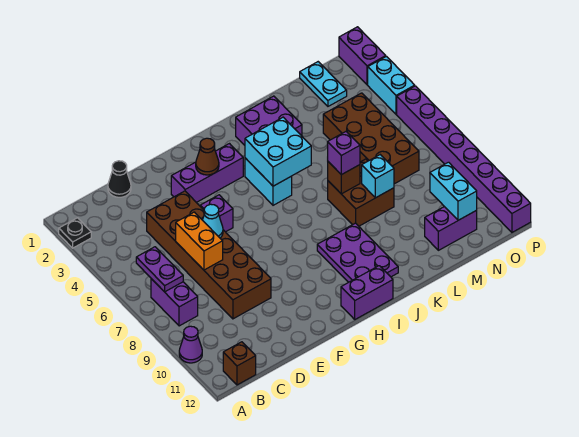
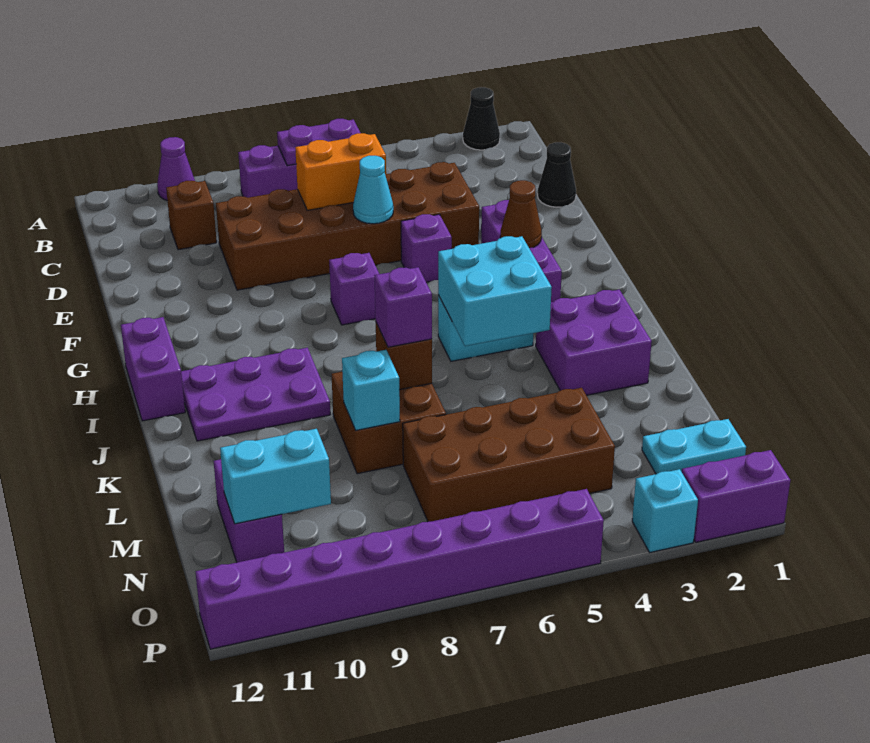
black 1x1 plate [59,218,91,248] -> black 1x1 cone [463,87,500,150]
brown 1x1 brick [223,342,256,385] -> brown 1x1 brick moved to [166,181,217,250]
none -> purple 1x1 brick [329,253,379,325]
cyan 1x2 brick [368,56,415,114] -> cyan 1x1 brick [632,469,698,553]

